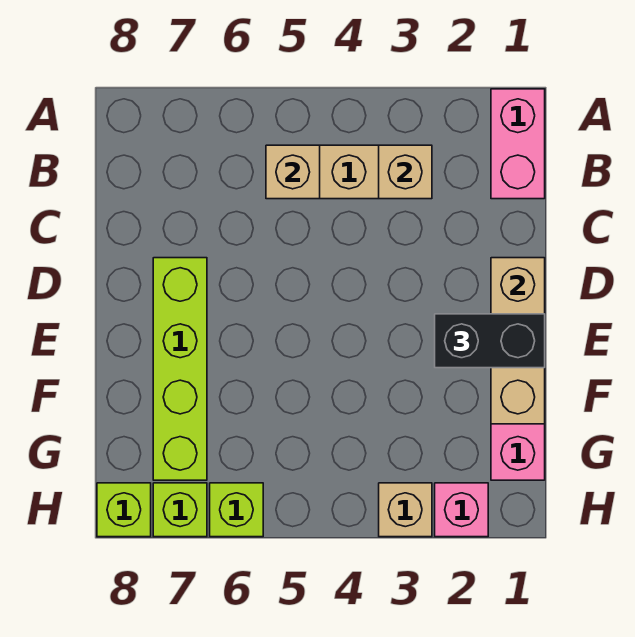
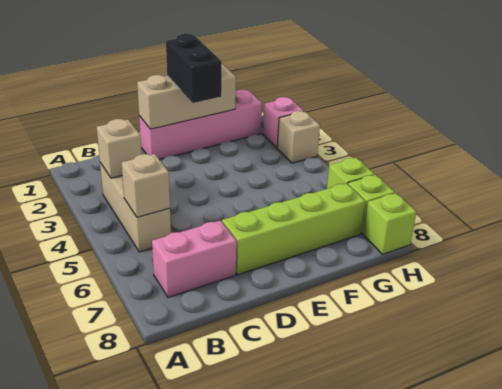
pink 1x2 brick [491,89,545,199] -> pink 1x2 brick moved to [152,220,237,297]

